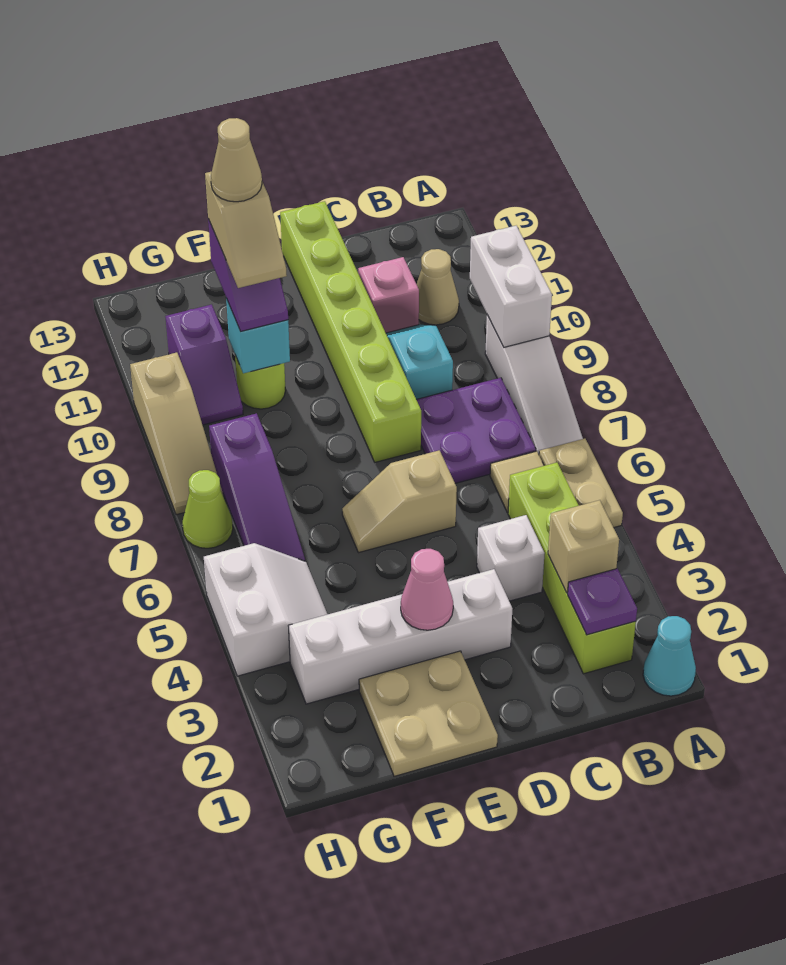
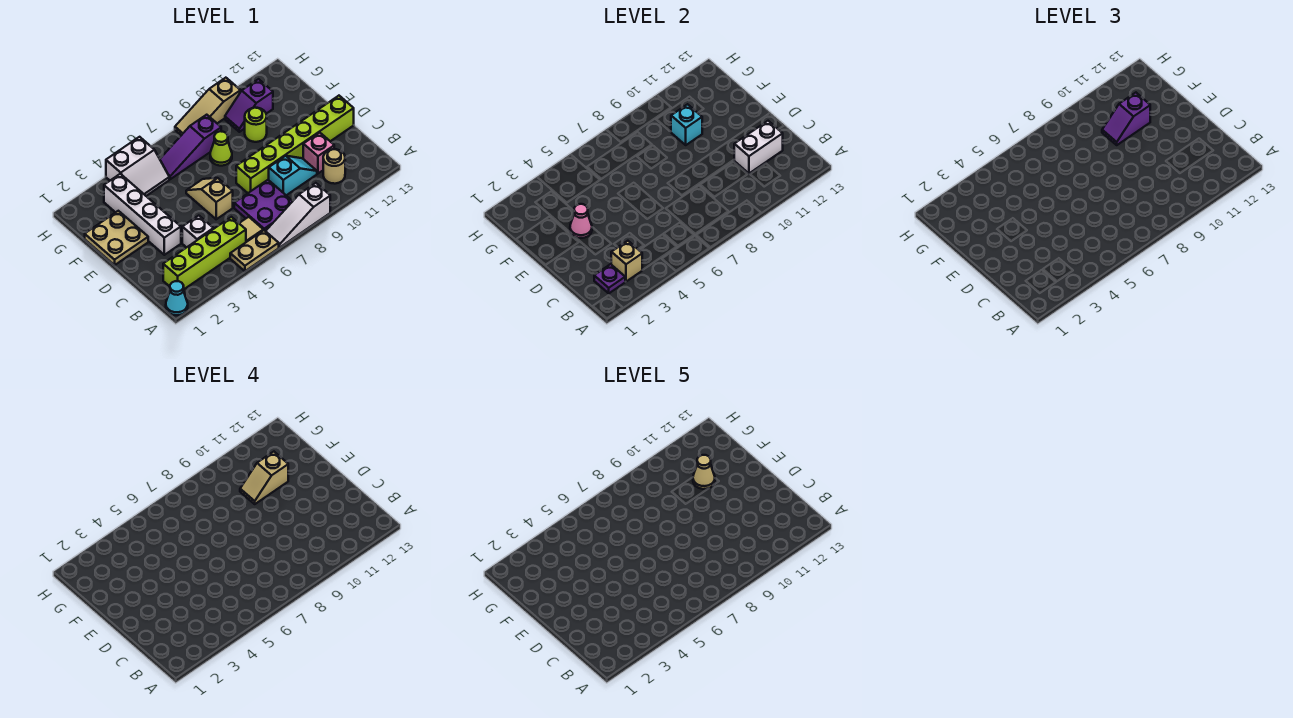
white 1x2 brick [470,226,552,347] -> white 1x2 brick moved to [734,121,783,173]
tan 1x1 cone [417,249,459,325] -> tan 1x1 round brick [323,149,345,184]
lime 1x1 cone [182,470,233,548] -> lime 1x1 cone moved to [210,131,232,166]

